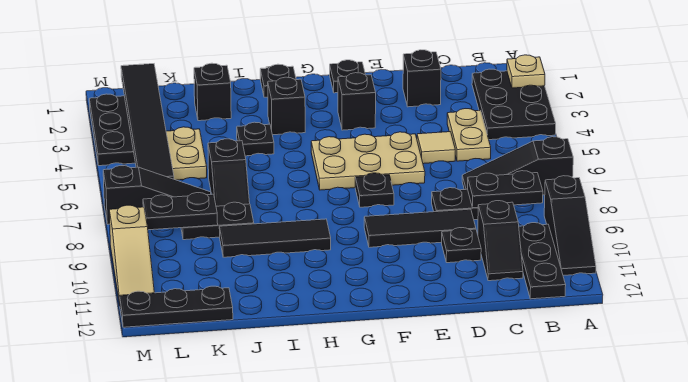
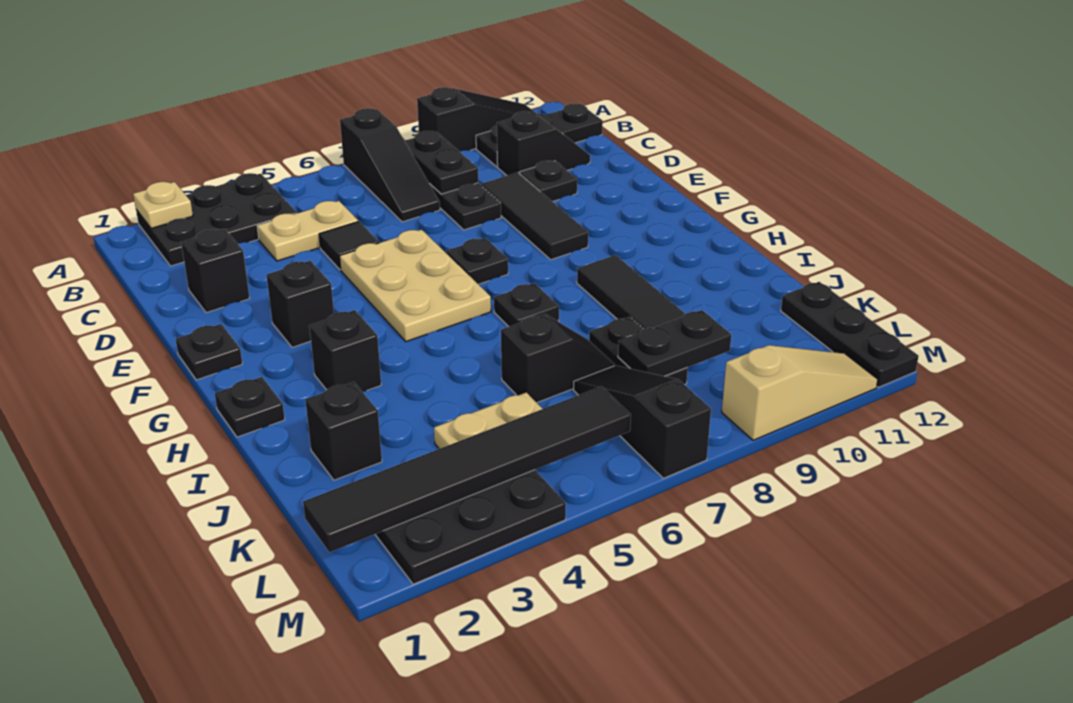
tan 1x1 tile [417,132,455,164] -> black 1x1 tile [319,221,379,270]
black 1x1 plate [237,122,274,156] -> black 1x1 plate moved to [494,283,559,327]
black 1x2 plate [143,193,218,230] -> black 1x2 plate turned to [618,310,731,376]

